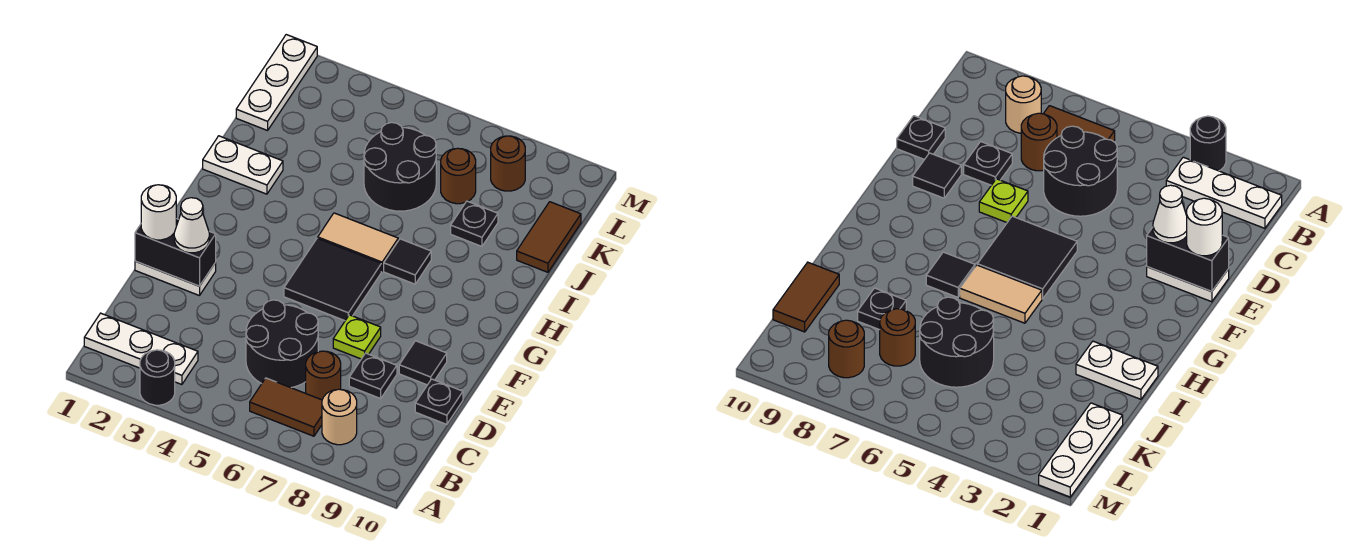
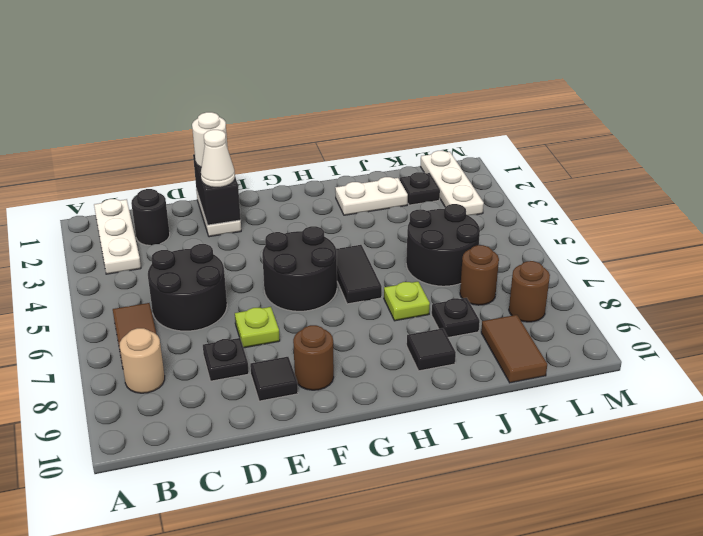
black 1x1 round brick [140,350,175,405] -> black 1x1 round brick moved to [131,189,170,245]
brown 1x1 round brick [306,351,341,400] -> brown 1x1 round brick moved to [293,325,334,390]
black 1x1 plate [415,379,463,424] -> black 1x1 plate moved to [400,172,440,205]
black 2x2 tile [284,238,381,321] -> black 2x2 round brick [262,226,337,311]
tan 1x2 tile [318,213,398,271] -> black 1x2 tile [336,245,382,304]
black 1x1 tile [384,239,431,284] -> black 1x1 tile moved to [407,328,456,371]
white 1x2 plate [203,136,283,194] -> white 1x2 plate turned to [335,177,408,215]
none -> lime 1x1 plate [384,282,430,321]
brown 1x2 tile [517,202,581,272] -> brown 1x2 tile turned to [481,315,547,383]
white 1x3 plate [236,35,317,131] -> white 1x3 plate turned to [420,151,484,215]

